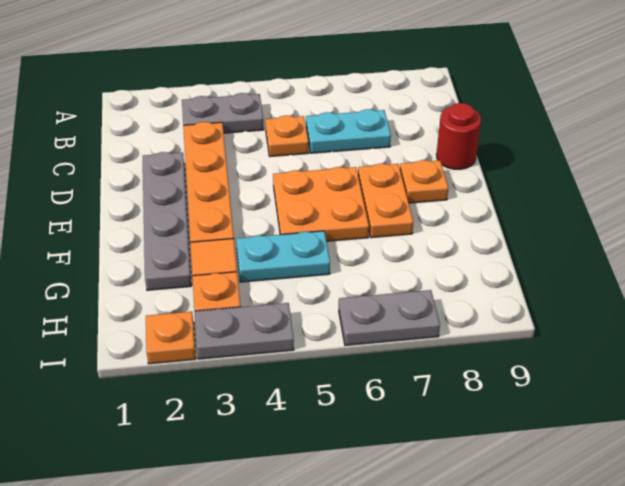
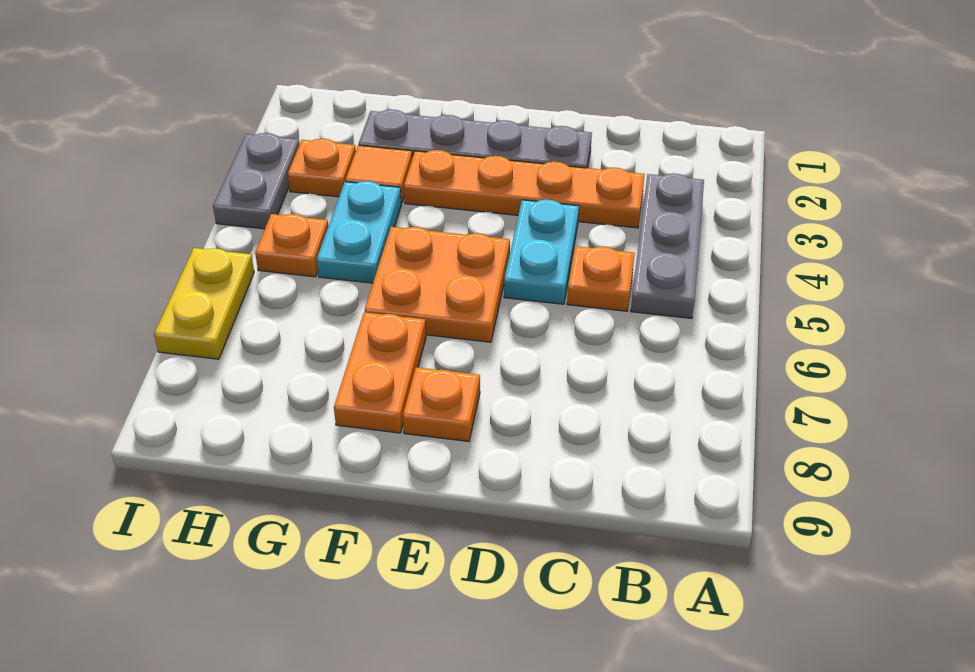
grey 1x2 plate [182,93,264,133] -> grey 1x3 plate [631,173,704,318]
cyan 1x2 plate [306,109,391,153] -> cyan 1x2 plate moved to [504,200,579,304]
red 1x1 round brick [437,103,481,169] -> none
orange 1x2 plate [358,164,413,238] -> orange 1x2 plate turned to [334,312,426,433]
orange 1x1 plate [146,312,196,364] -> orange 1x1 plate moved to [255,214,328,277]
grey 1x2 plate [339,290,440,345] -> yellow 1x2 plate [154,248,254,359]

